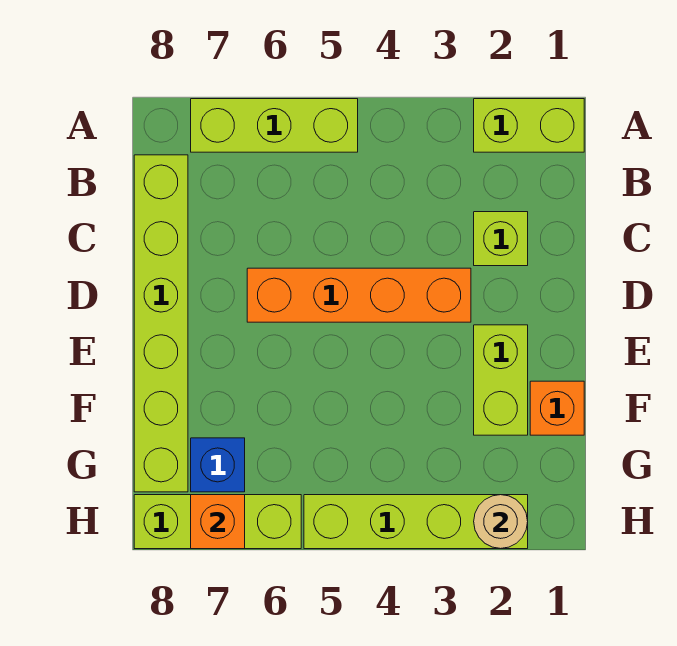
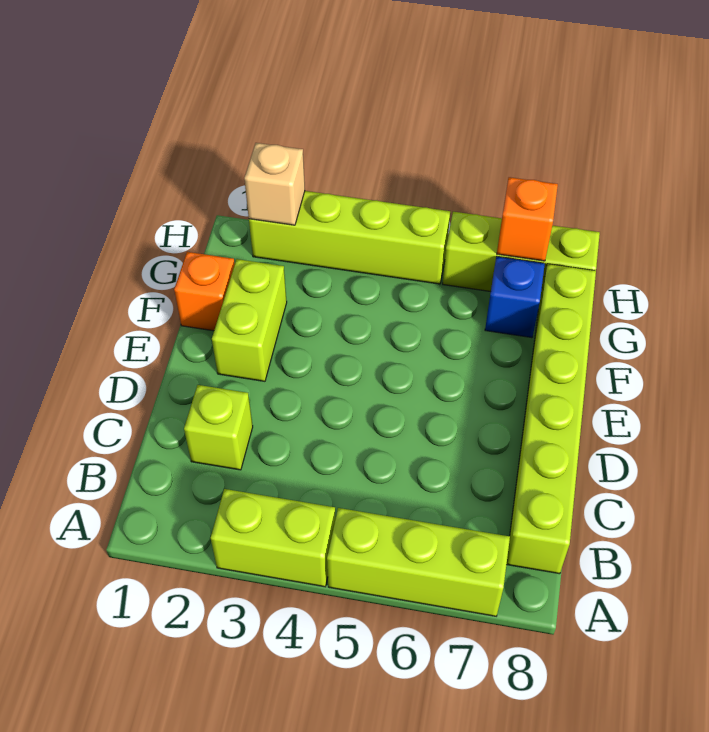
lime 1x2 brick [474,99,584,152] -> lime 1x2 brick moved to [211,489,336,587]
orange 1x4 brick [247,268,471,322] -> none
tan 1x1 round brick [474,495,528,549] -> tan 1x1 brick [244,143,305,225]

